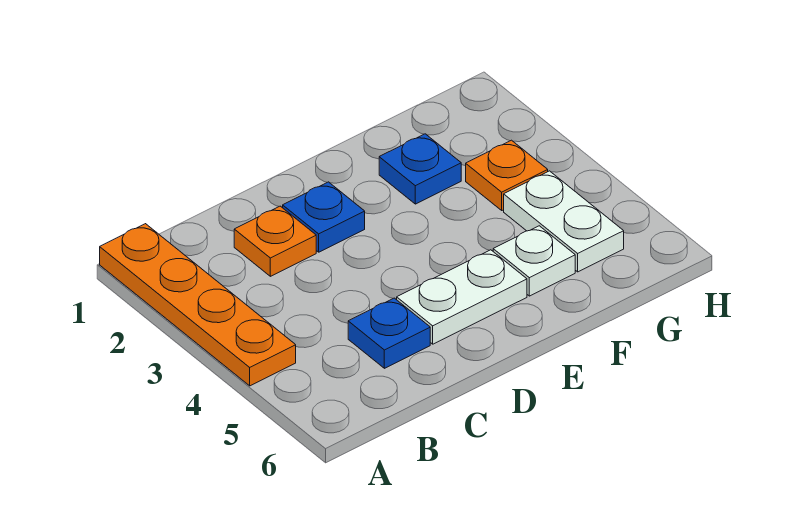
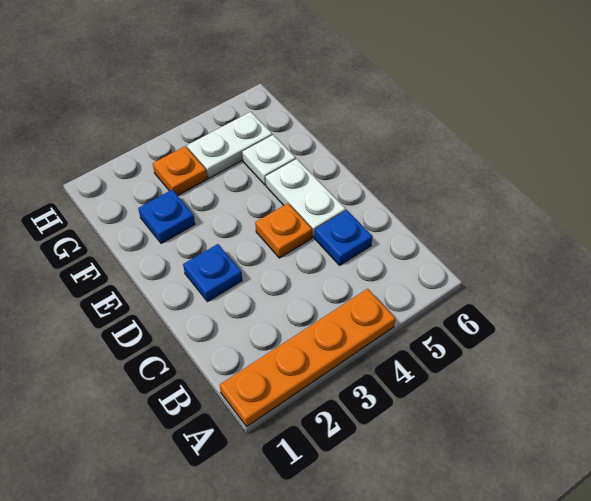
orange 1x1 plate [234,206,316,276] -> orange 1x1 plate moved to [255,203,312,258]

